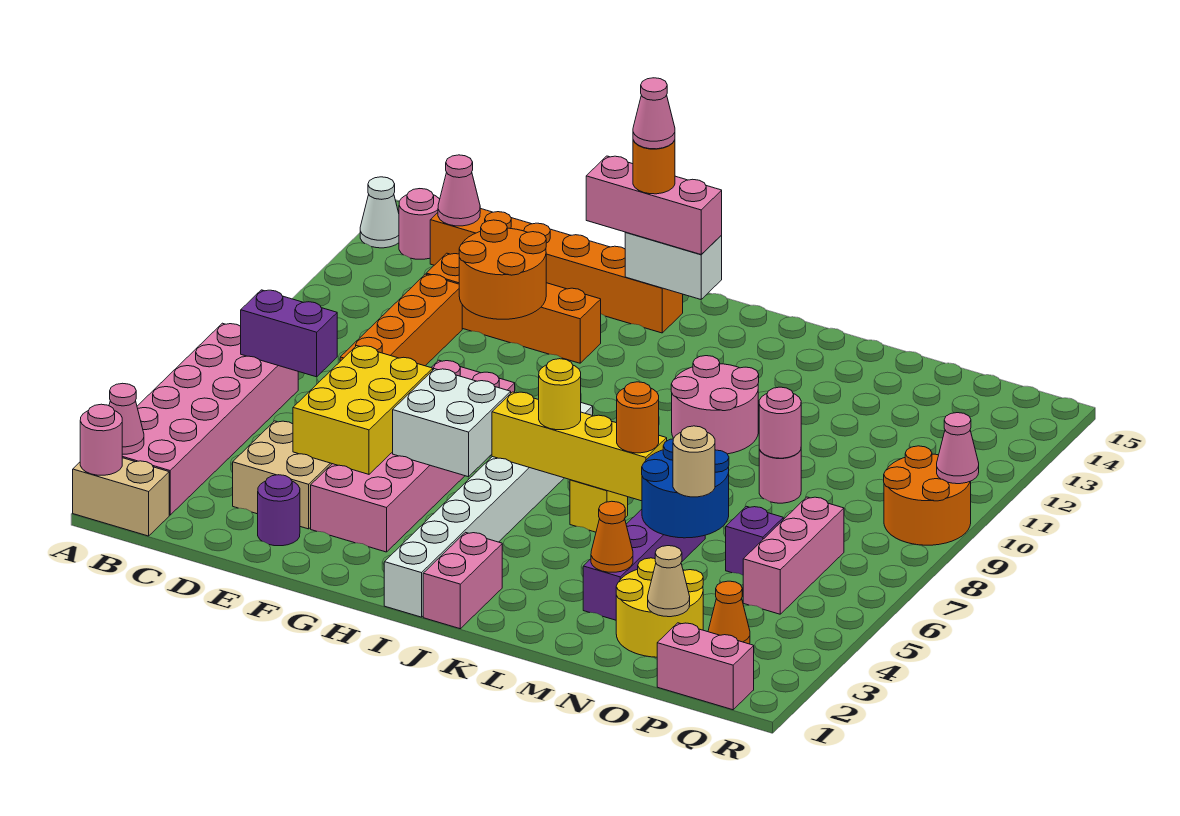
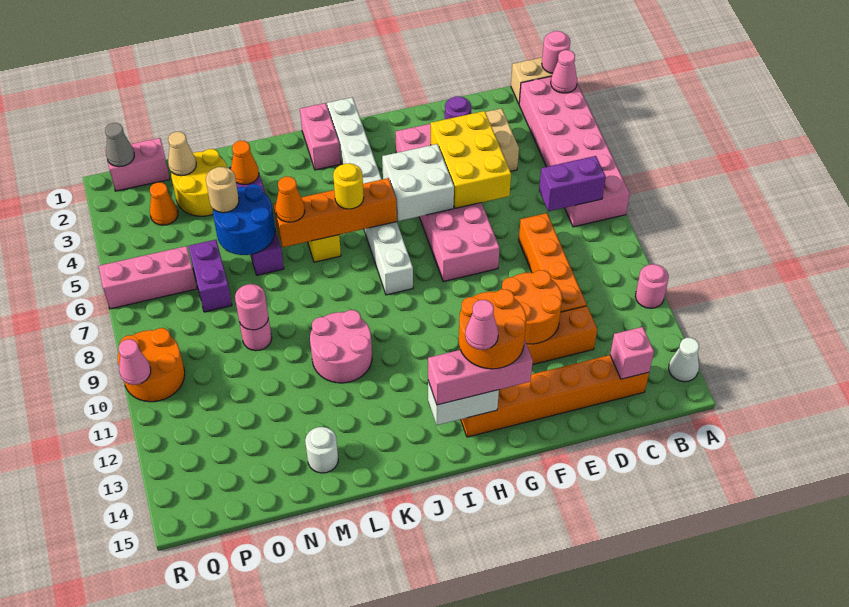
pink 1x1 round brick [399,189,440,259] -> pink 1x1 round brick moved to [635,264,669,308]
pink 1x1 cone [438,155,480,226] -> pink 1x1 brick [610,327,654,379]
orange 1x1 round brick [633,140,675,194] -> orange 2x2 round brick [459,289,526,369]
yellow 1x4 brick [492,392,667,501] -> orange 1x4 brick [273,178,397,247]
orange 1x1 round brick [617,382,659,453] -> orange 1x1 cone [276,177,305,222]
none -> white 1x1 round brick [305,427,338,473]
purple 1x1 brick [726,506,783,575] -> purple 1x2 brick [188,240,232,312]
pink 1x3 brick [743,497,844,614] -> pink 1x3 brick turned to [99,246,197,309]
none -> grey 1x1 cone [105,123,134,167]

